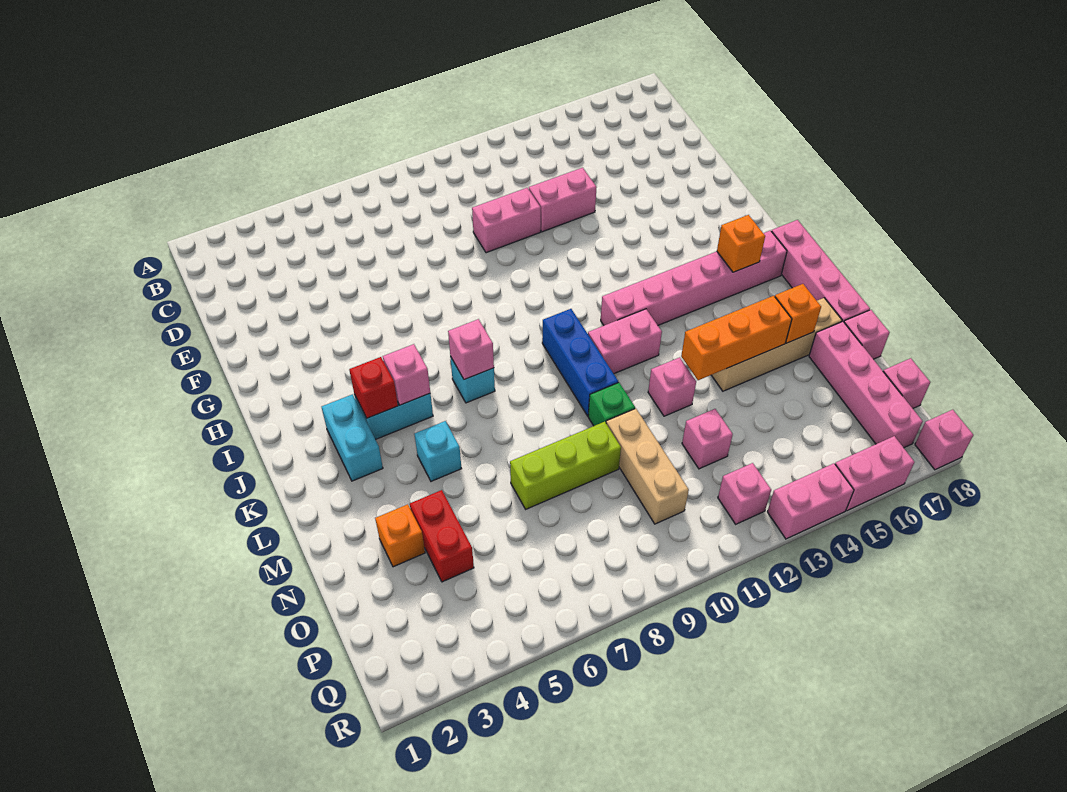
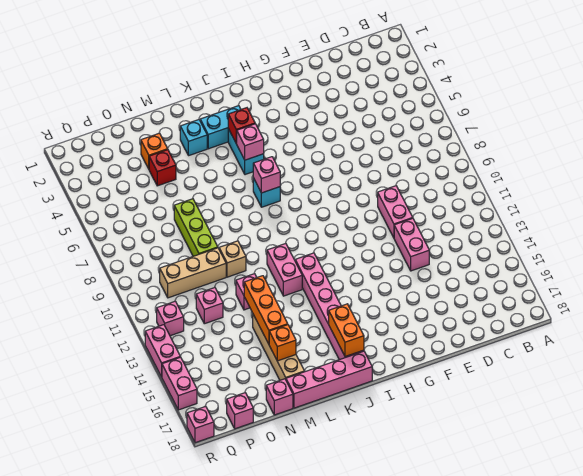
blue 1x3 brick [542,309,618,416] -> none
orange 1x1 brick [717,215,765,272] -> orange 1x2 brick [329,304,364,357]
cyan 1x1 brick [414,421,462,481] -> cyan 1x1 brick moved to [180,120,207,156]
green 1x1 brick [588,382,635,426] -> tan 1x1 brick [219,241,246,277]
red 1x2 brick [410,490,474,582] -> red 1x1 brick [149,150,176,186]
pink 1x4 brick [809,322,923,448] -> none

